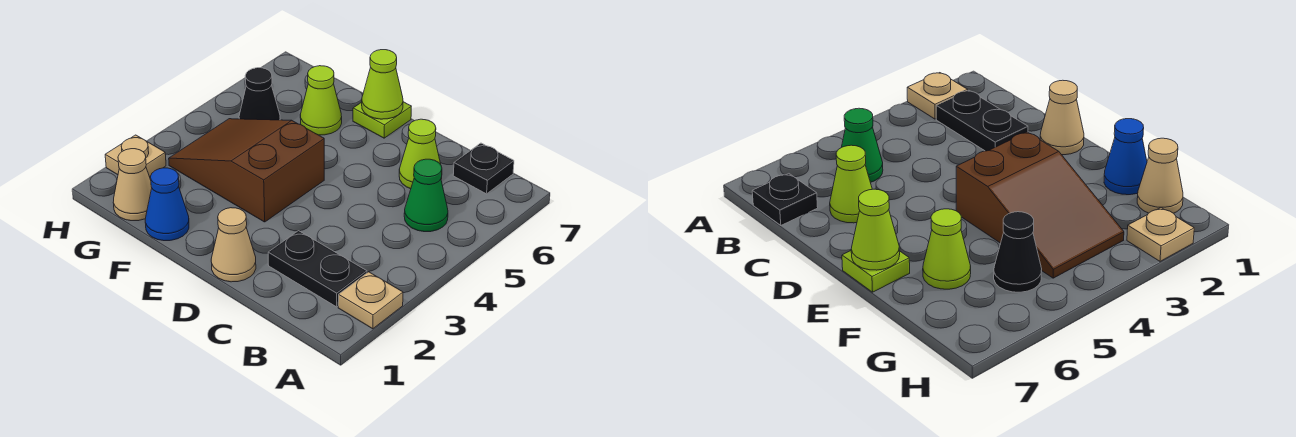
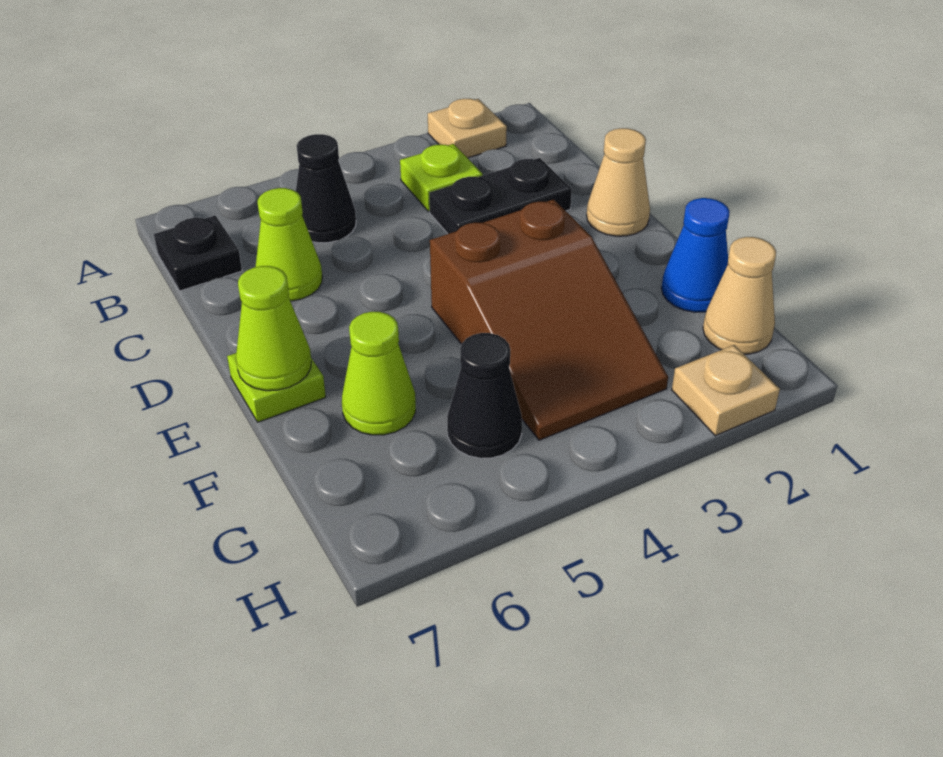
black 1x2 plate [268,231,367,307] -> black 1x2 plate turned to [429,158,572,234]
none -> lime 1x1 plate [400,144,483,212]
green 1x1 cone [404,159,448,232] -> black 1x1 cone [296,134,356,243]

